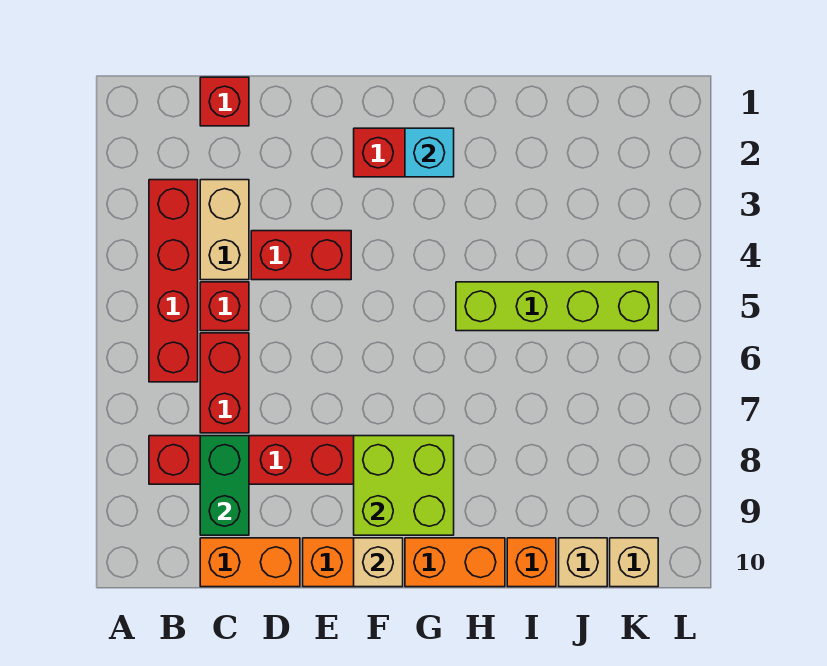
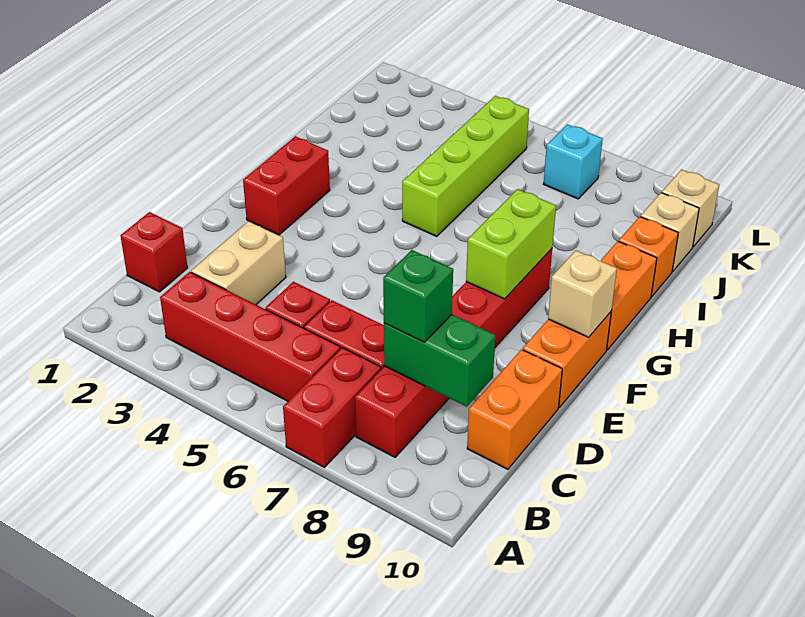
tan 1x2 brick [200,180,249,280] -> tan 1x2 brick turned to [191,221,286,304]
none -> green 1x1 brick [383,250,453,342]
red 1x2 brick [251,231,351,280] -> red 1x2 brick moved to [283,348,381,467]
lime 2x2 brick [354,436,454,535] -> lime 1x2 brick [466,189,556,299]
cyan 1x1 brick [405,128,454,177] -> cyan 1x1 brick moved to [544,124,603,199]

